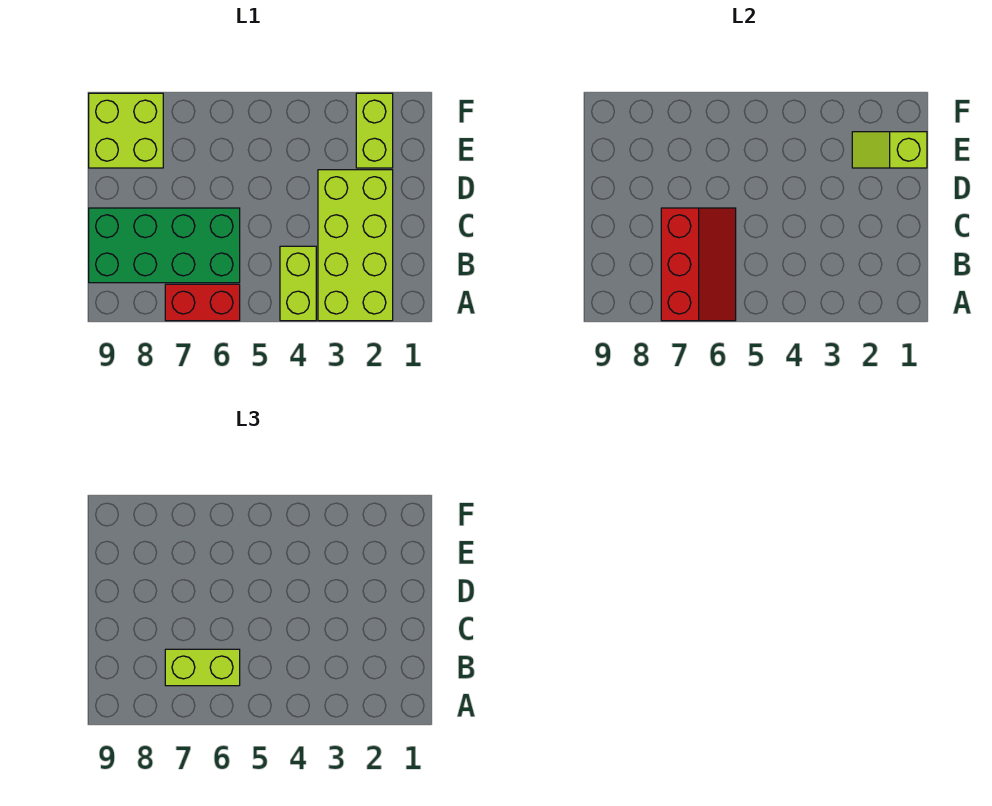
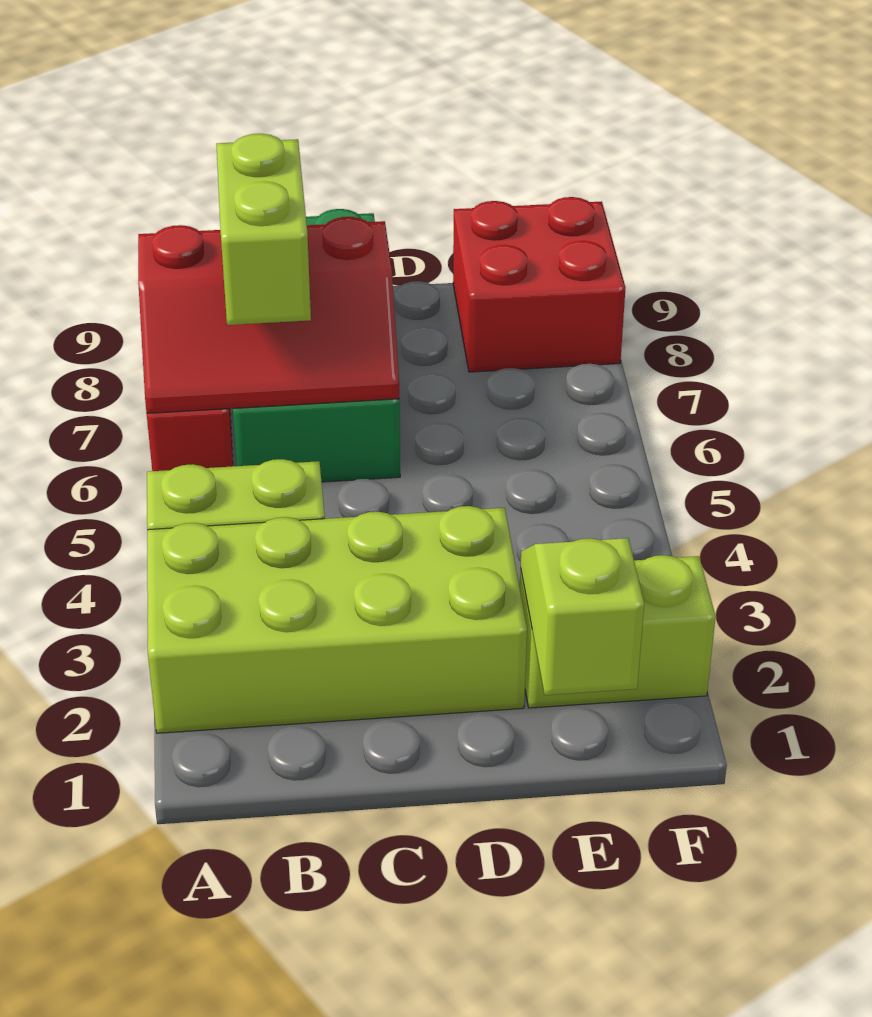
lime 2x2 brick [89,93,163,168] -> red 2x2 brick [453,197,626,372]

